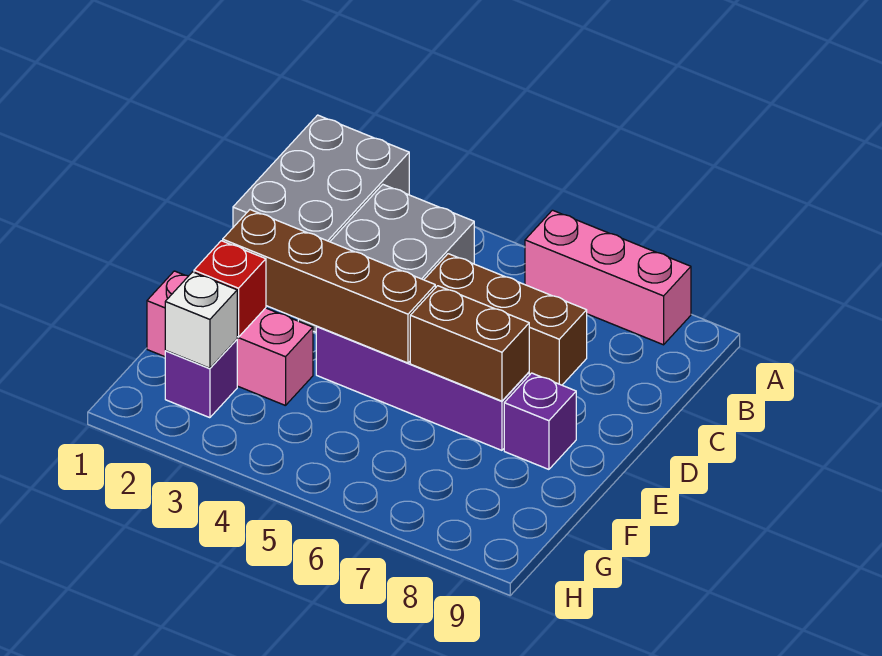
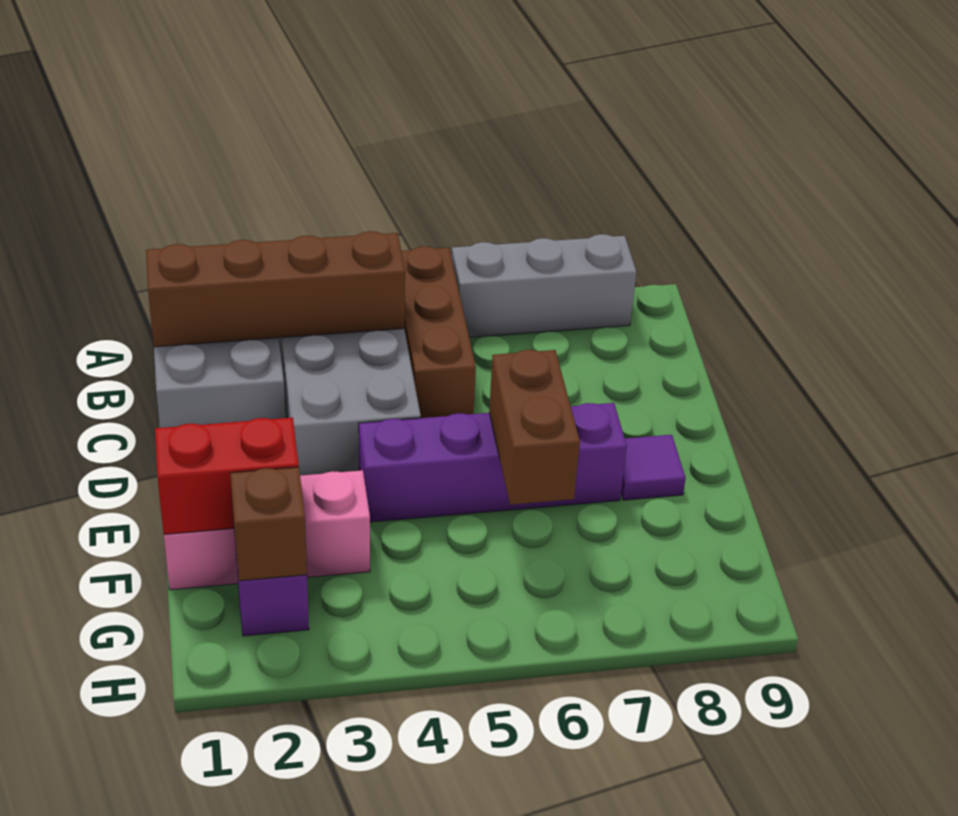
pink 1x3 brick [525,210,691,345] -> grey 1x3 brick [452,234,636,337]
brown 1x3 brick [424,254,587,385] -> brown 1x3 brick turned to [401,246,476,418]
brown 1x4 brick [223,210,435,363] -> brown 1x4 brick moved to [146,231,405,347]
brown 1x2 brick [410,286,529,401] -> brown 1x2 brick turned to [489,350,580,505]
purple 1x1 brick [504,373,576,469] -> purple 1x1 tile [621,435,686,500]
red 1x1 brick [194,241,266,337] -> red 1x2 brick [155,417,299,534]
white 1x1 brick [165,272,237,368] -> brown 1x1 brick [230,467,307,581]

